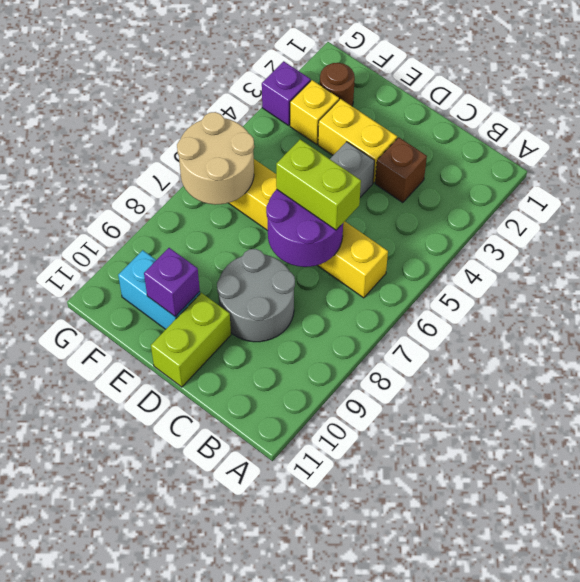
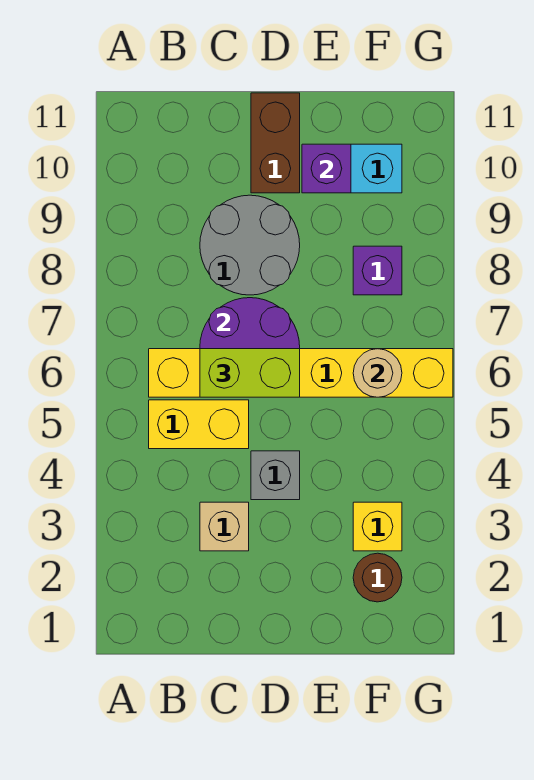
brown 1x1 brick [375,137,427,203] -> tan 1x1 brick [200,502,249,551]
yellow 1x2 brick [318,99,397,183] -> yellow 1x2 brick moved to [149,400,249,449]
lime 1x2 brick [151,293,231,387] -> brown 1x2 brick [251,93,300,193]
tan 2x2 round brick [177,112,254,205] -> tan 1x1 round brick [353,349,402,397]
purple 1x1 brick [262,61,311,125] -> purple 1x1 brick moved to [353,246,402,295]

